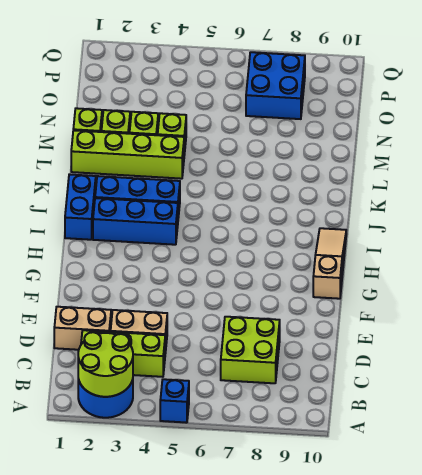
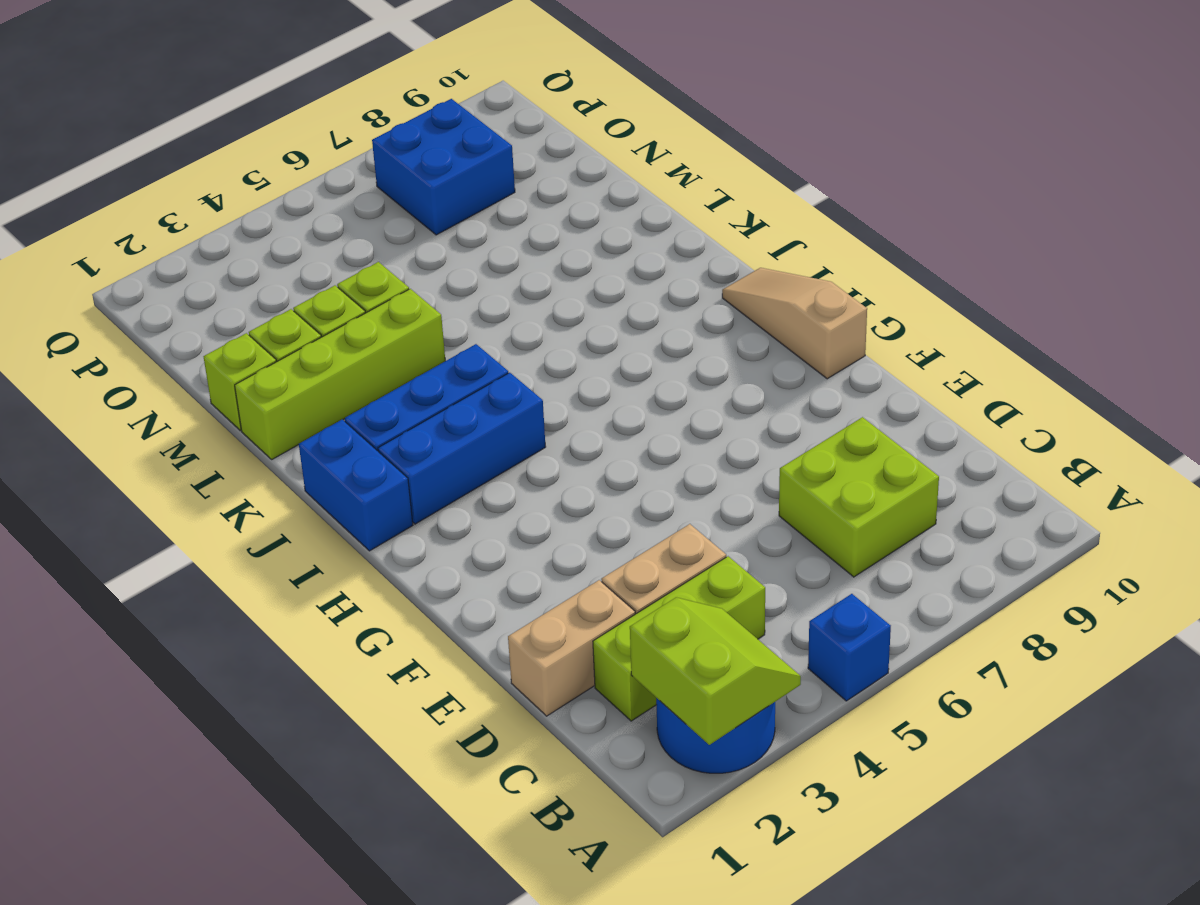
lime 2x2 round brick [78,332,133,397] -> lime 2x2 slope [630,597,801,745]

